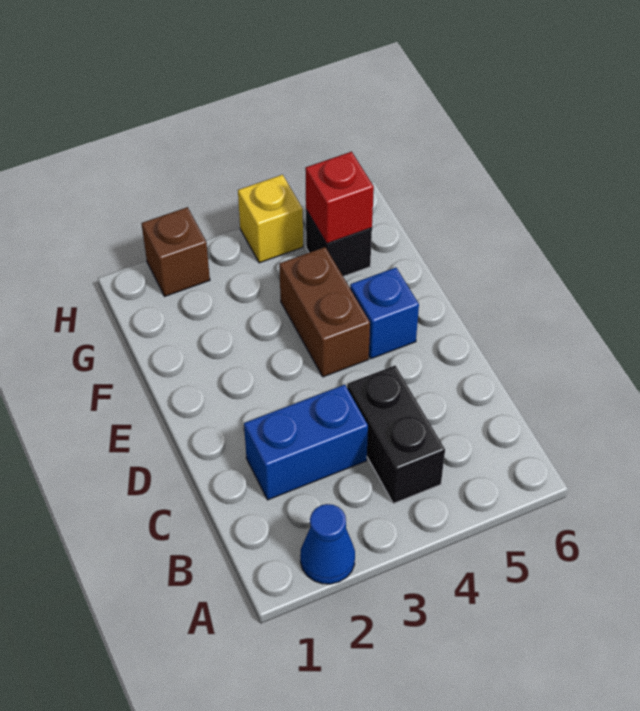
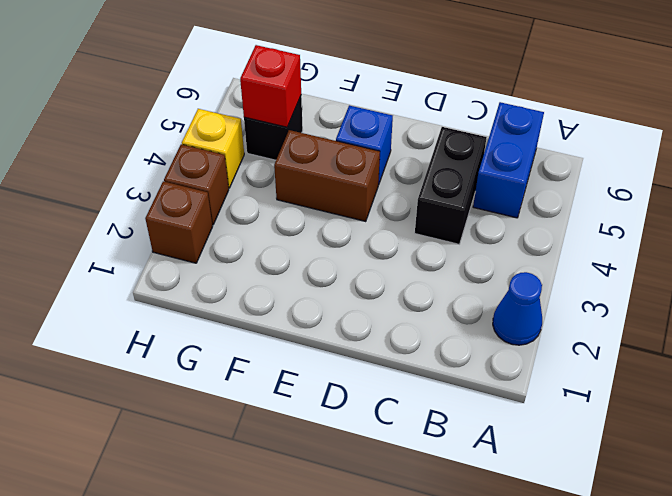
black 1x2 brick [347,366,445,504] -> black 1x2 brick turned to [415,127,487,244]
blue 1x2 brick [244,385,368,500] -> blue 1x2 brick moved to [473,102,544,218]
none -> brown 1x1 brick [164,144,229,225]

